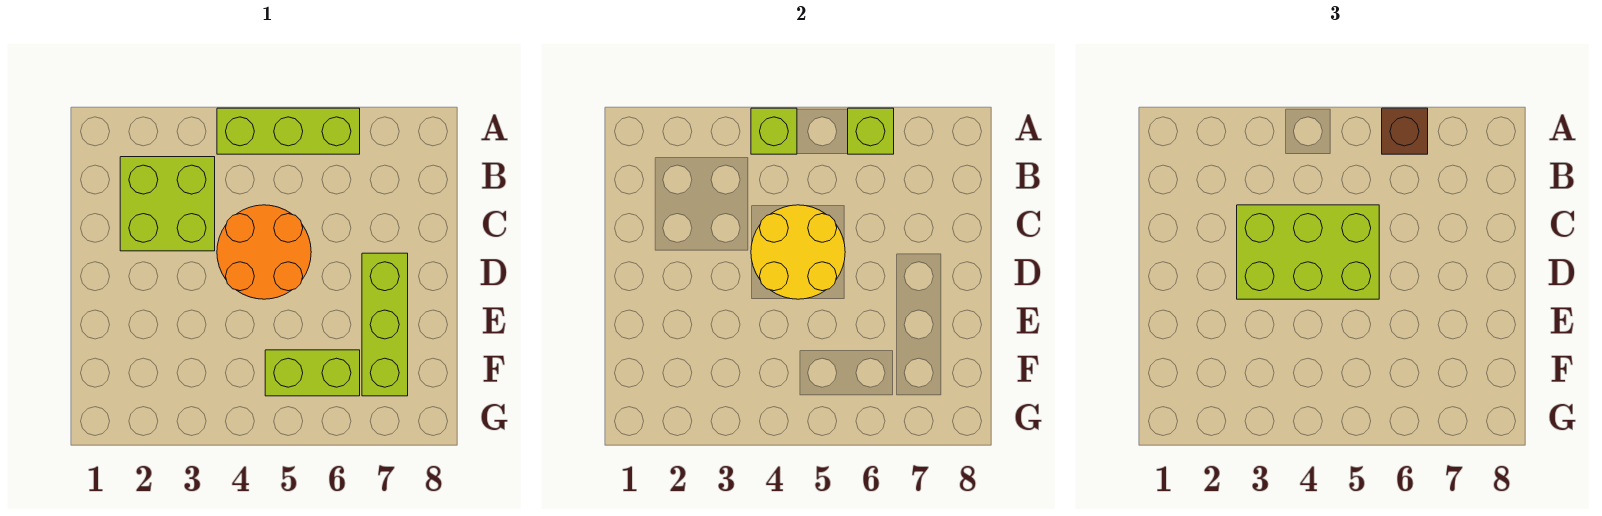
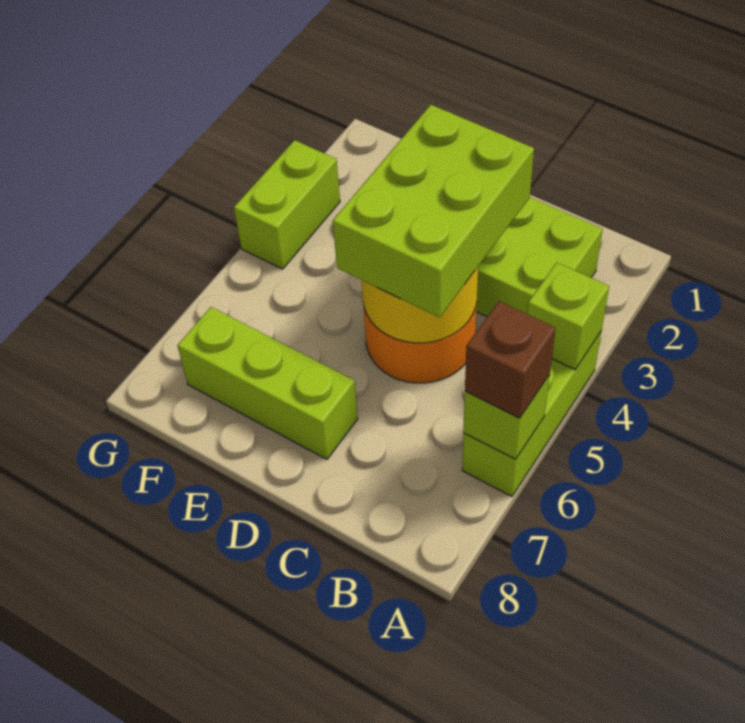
lime 1x2 brick [265,350,360,396] -> lime 1x2 brick moved to [234,140,340,269]

